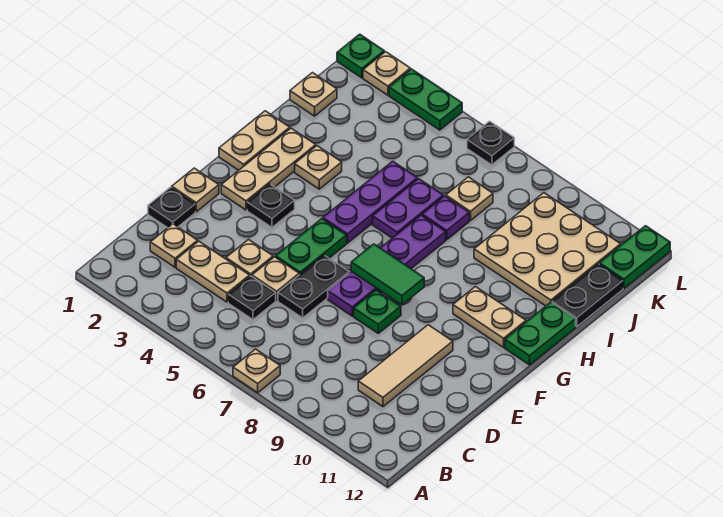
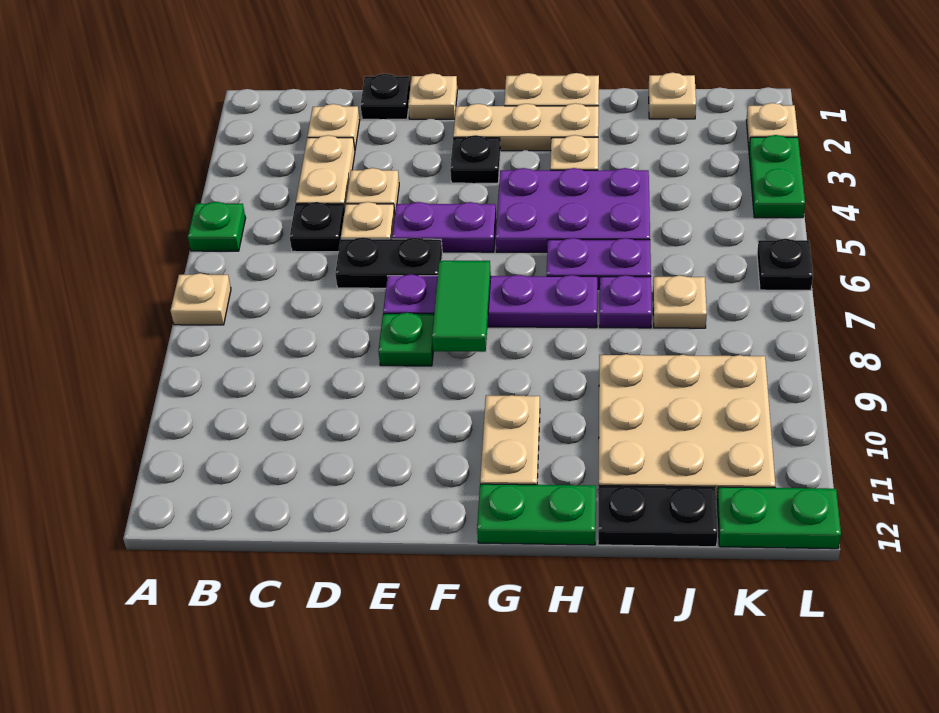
tan 1x3 tile [358,325,453,407] -> none
green 1x2 plate [276,219,347,275] -> purple 1x2 plate [392,202,496,252]
purple 1x3 plate [323,161,417,243] -> purple 2x3 plate [496,168,650,252]
green 1x1 plate [337,34,384,78] -> green 1x1 plate moved to [188,202,246,251]

